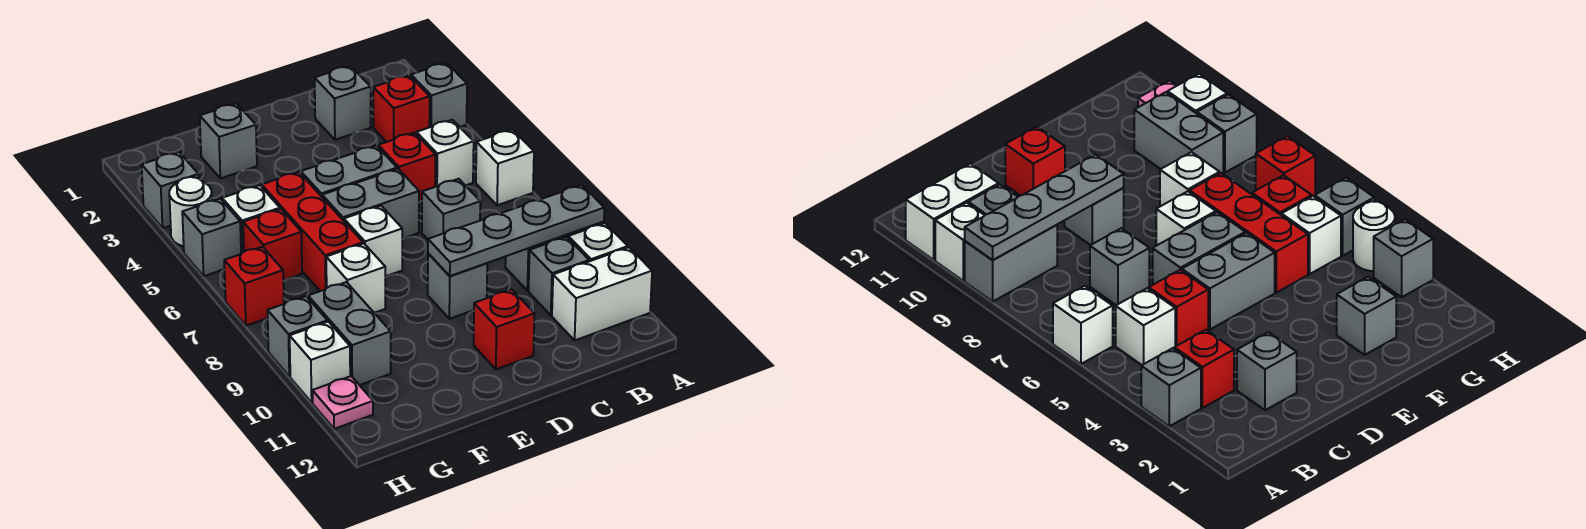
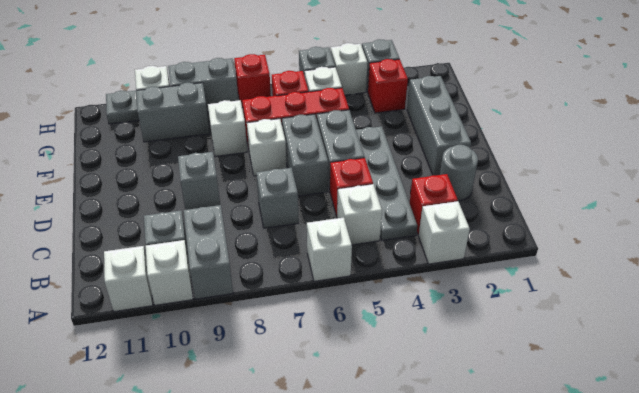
grey 1x1 brick [411,63,467,127] -> white 1x1 brick [419,201,470,264]
grey 1x4 plate [428,185,604,276] -> grey 1x4 plate moved to [356,126,417,240]
white 1x2 brick [552,247,652,340] -> white 1x1 brick [104,246,153,312]
grey 1x1 brick [315,66,371,140] -> grey 1x1 round brick [440,145,478,201]
red 1x1 brick [474,290,535,369] -> red 1x1 brick moved to [368,59,408,113]
grey 1x1 brick [200,103,257,179] -> grey 1x3 brick [407,76,471,176]
white 1x1 round brick [169,177,212,246] -> white 1x1 brick [331,43,368,95]
grey 1x1 brick [267,296,327,377] -> grey 1x2 brick [168,58,238,112]
pink 1x1 plate [312,376,373,429] -> grey 1x1 plate [106,91,139,124]

